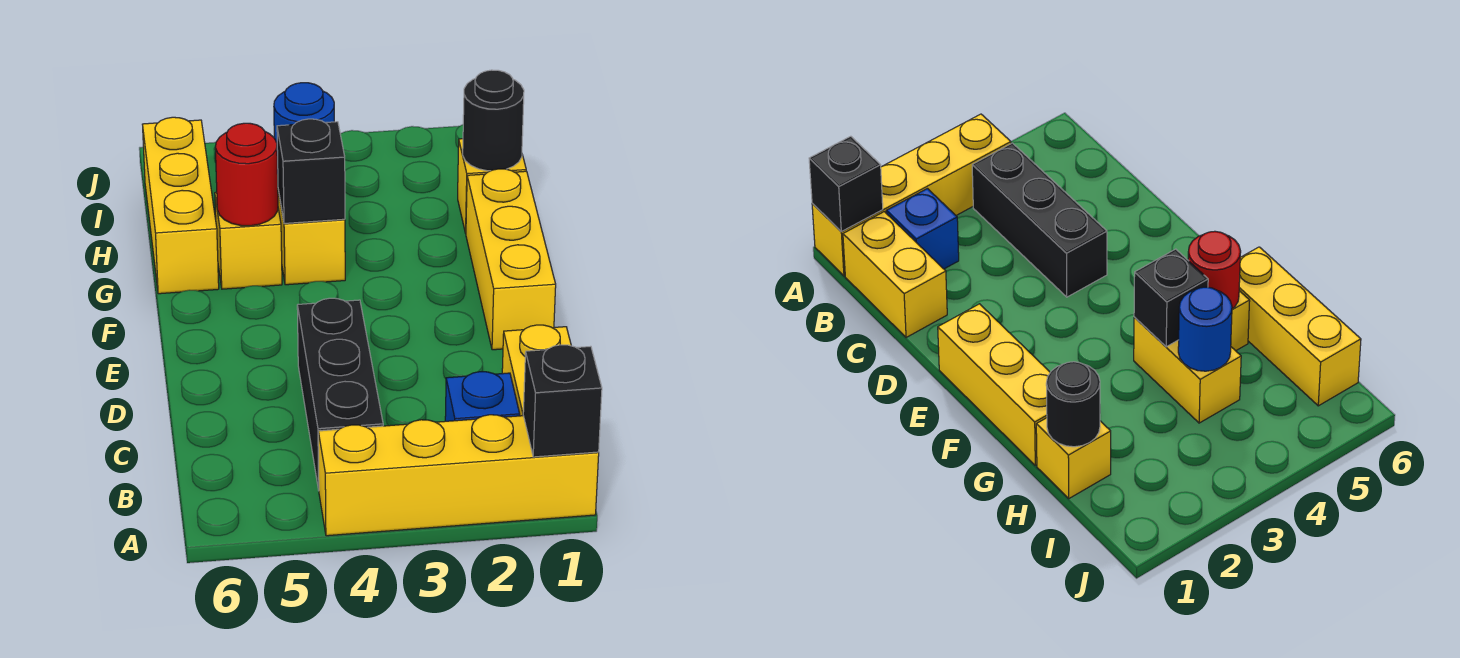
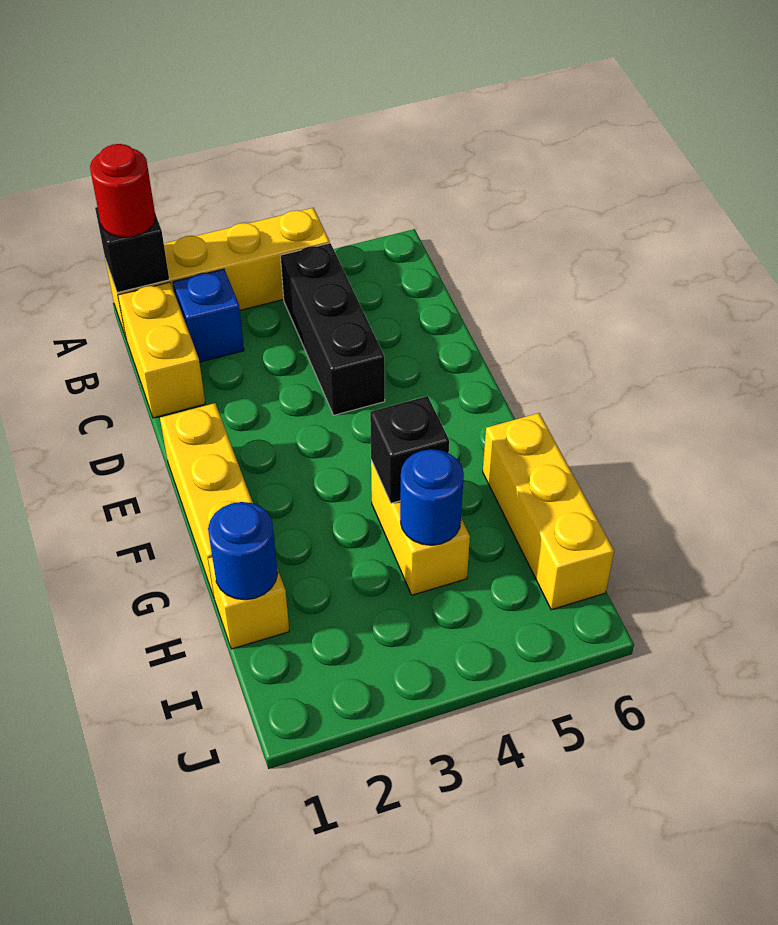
yellow 1x1 brick [215,192,282,289] -> none
red 1x1 round brick [215,123,278,226] -> red 1x1 round brick moved to [90,144,156,238]
black 1x1 round brick [463,70,524,171] -> blue 1x1 round brick [208,502,278,600]

